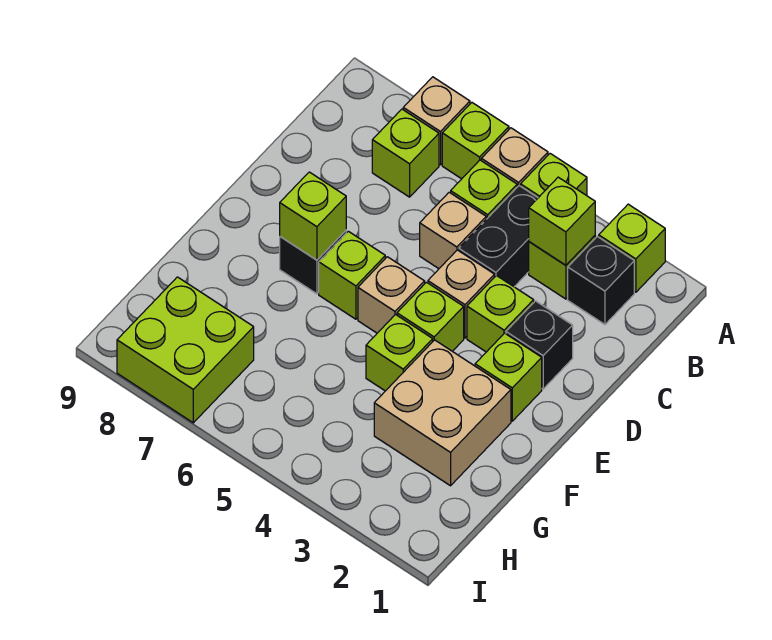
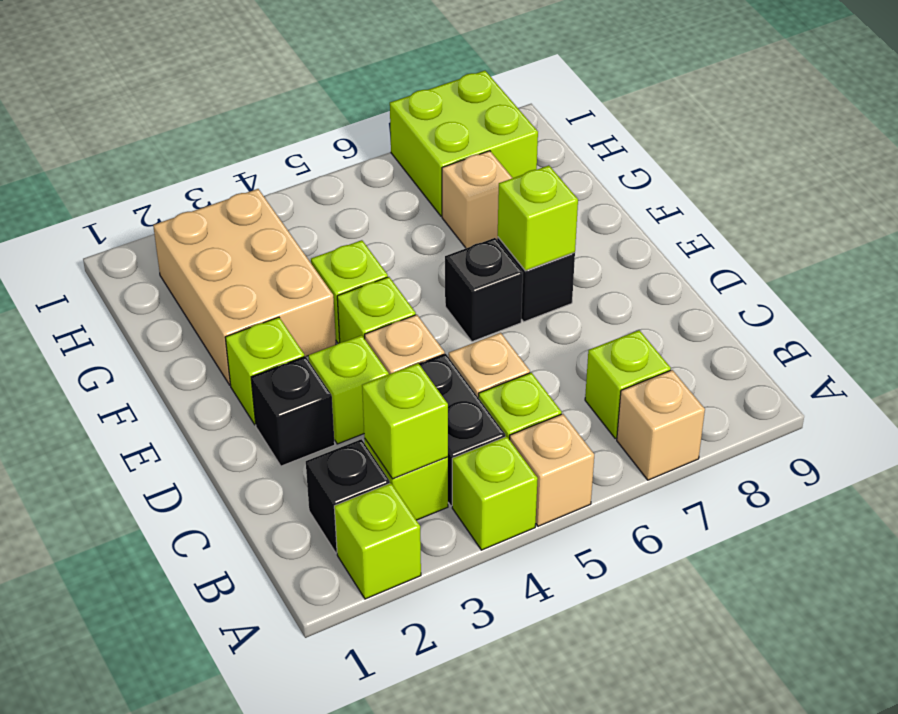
lime 1x1 brick [442,103,509,179] -> none
tan 1x1 brick [358,257,425,333] -> tan 1x1 brick moved to [442,151,512,248]
lime 1x1 brick [319,231,385,319] -> black 1x1 brick [445,238,523,342]
tan 2x2 brick [374,340,511,486] -> tan 2x3 brick [153,189,336,385]

